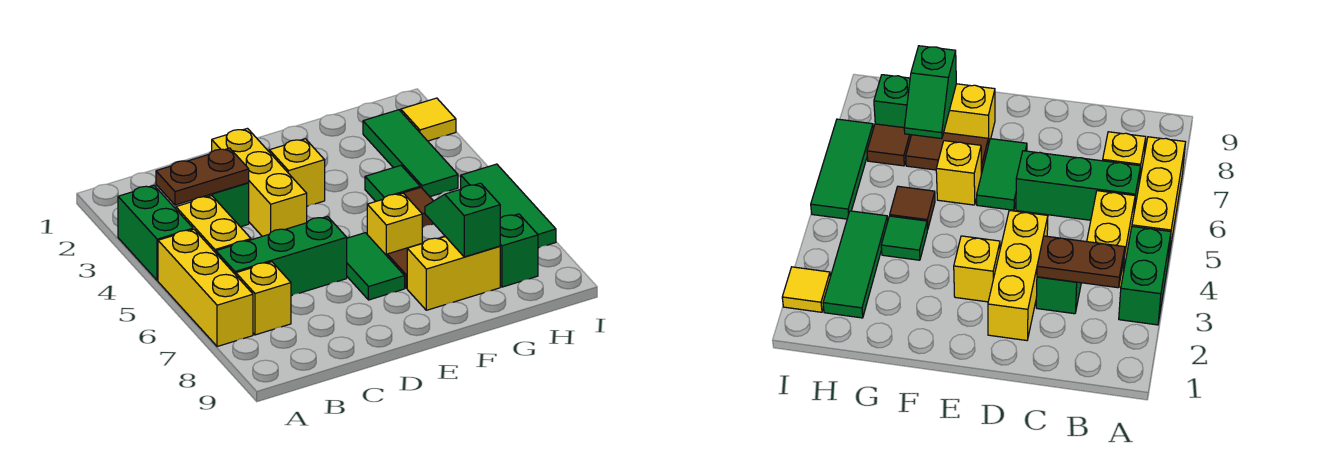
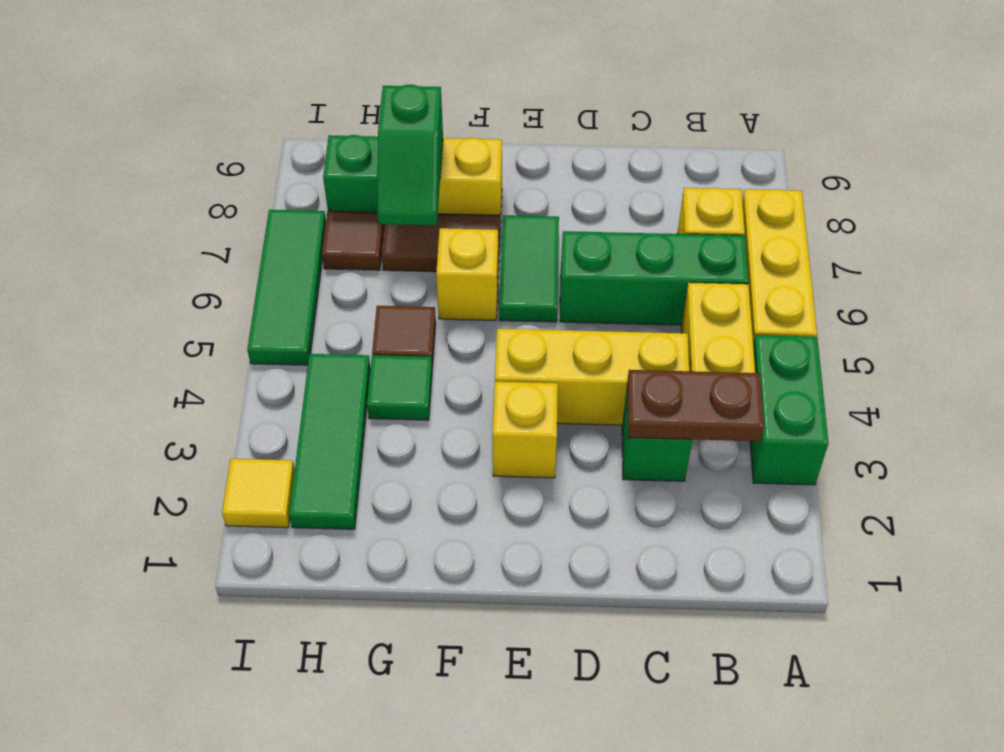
yellow 1x3 brick [212,128,307,236] -> yellow 1x3 brick turned to [495,329,689,425]

